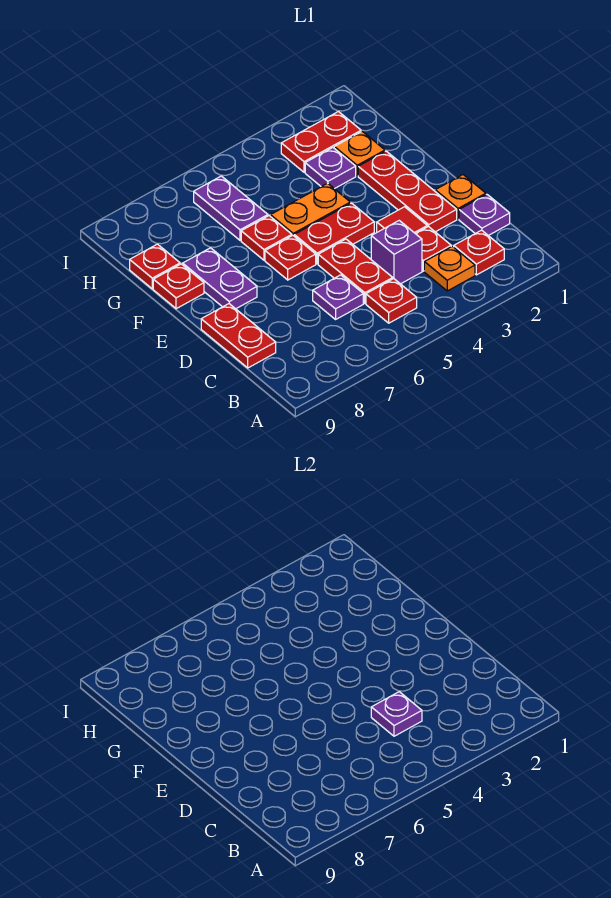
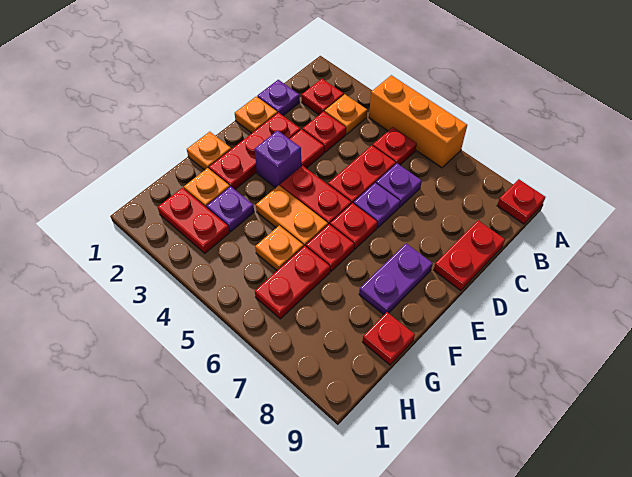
none -> orange 1x3 brick [369,75,467,168]
purple 1x1 brick [371,221,422,284] -> purple 1x1 brick moved to [255,130,301,188]
purple 1x1 plate [371,692,422,736] -> purple 1x1 plate moved to [354,183,400,228]
none -> orange 1x1 plate [187,132,231,170]
red 1x1 plate [153,264,204,309] -> red 1x1 plate moved to [497,179,545,224]
none -> orange 1x1 plate [255,226,304,270]
purple 1x2 plate [194,176,268,240] -> red 1x2 plate [255,246,330,319]

